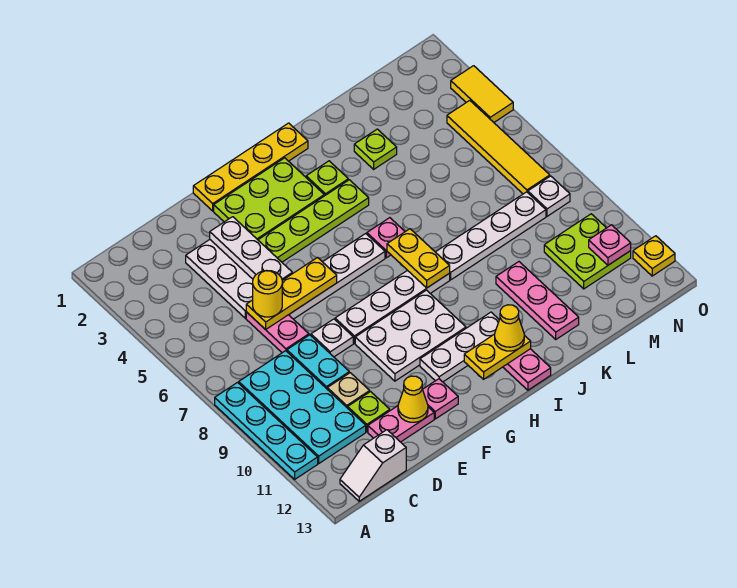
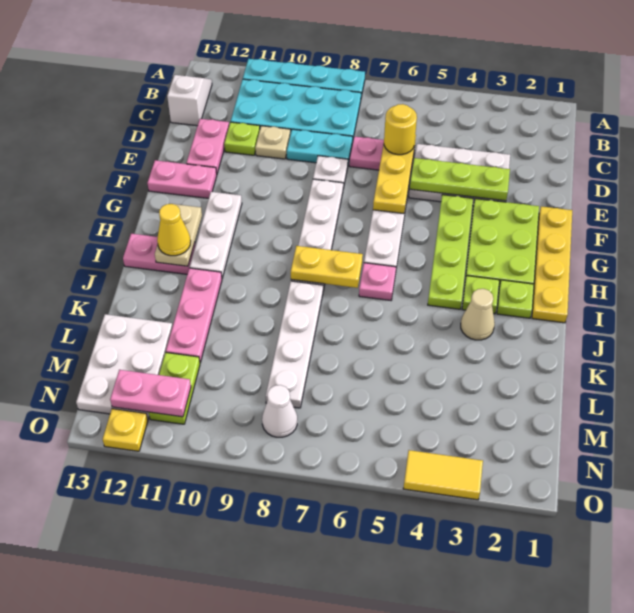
white 1x3 plate [210,217,293,280] -> lime 1x3 plate [410,158,510,201]
yellow 1x1 cone [398,376,428,422] -> none
white 2x3 plate [355,290,466,381] -> white 2x3 plate moved to [76,314,173,419]
pink 1x1 plate [423,379,458,419] -> pink 1x2 plate [147,160,217,198]
yellow 1x2 plate [464,334,531,379] -> tan 1x2 plate [155,204,202,266]
none -> tan 1x1 cone [461,289,495,340]
lime 1x1 plate [354,129,397,169] -> lime 1x1 plate moved to [497,280,534,318]
pink 1x3 plate [496,262,579,339] -> pink 1x3 plate turned to [166,268,222,363]
lime 2x2 plate [544,214,631,289] -> lime 1x2 plate [149,353,200,424]
yellow 1x4 tile [447,100,550,194] -> none
white 1x1 plate [528,176,570,216] -> white 1x1 cone [262,385,297,437]
pink 1x1 plate [589,225,631,265] -> pink 1x2 plate [110,370,191,417]

